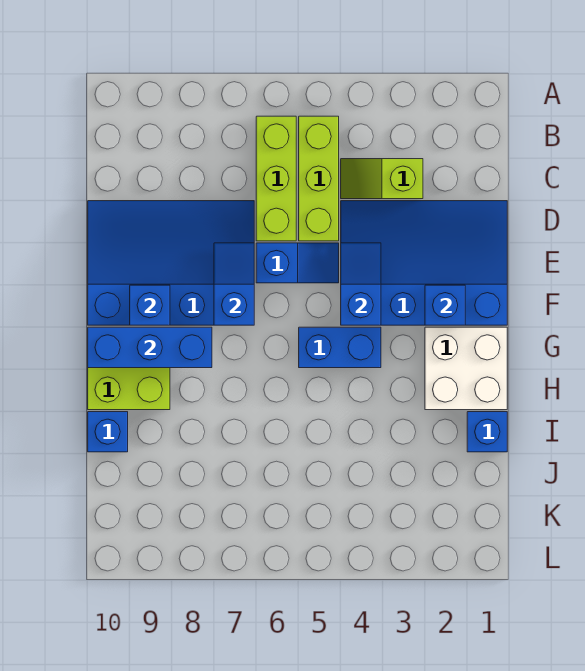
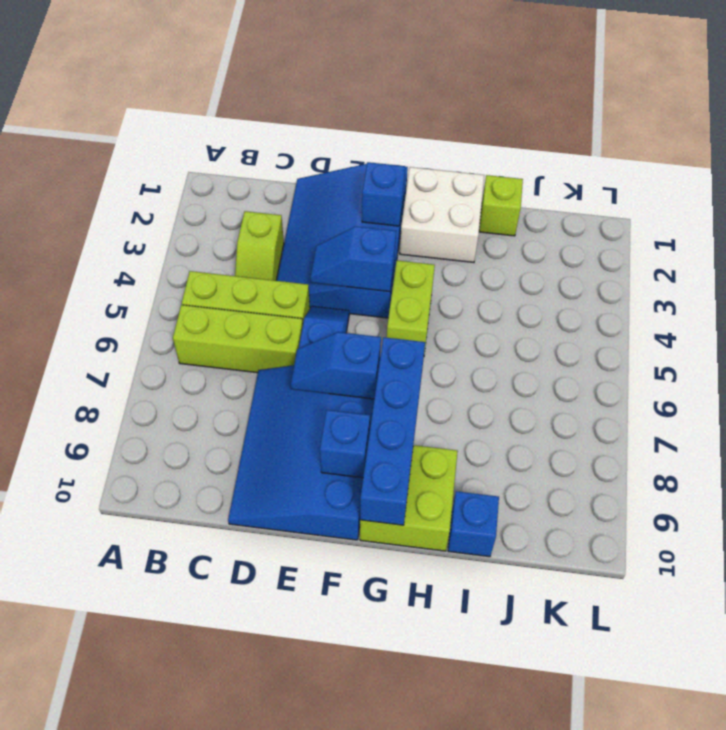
blue 1x2 brick [299,327,381,368] -> lime 1x2 brick [387,260,435,354]
blue 1x3 brick [88,327,212,368] -> blue 1x4 brick [360,337,425,525]
blue 1x1 brick [467,412,507,452] -> lime 1x1 brick [479,175,523,236]

